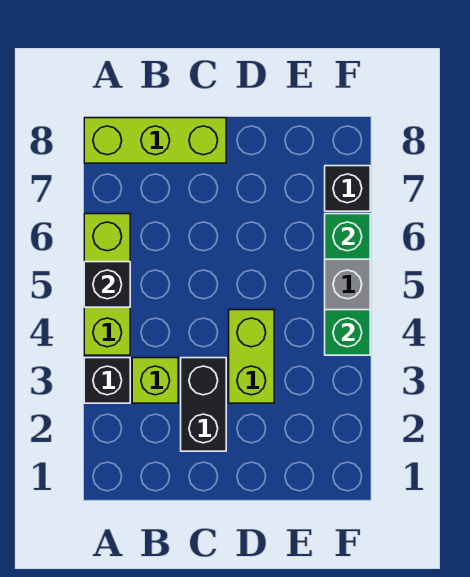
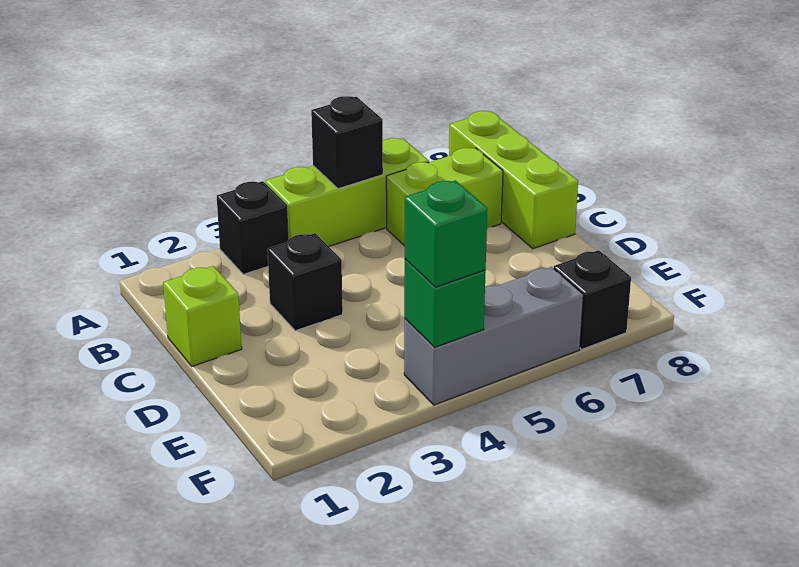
lime 1x1 brick [132,358,178,403] -> lime 1x1 brick moved to [163,266,242,366]
black 1x2 brick [181,358,226,451] -> black 1x1 brick [267,233,343,331]
lime 1x2 brick [229,310,274,403] -> lime 1x2 brick moved to [386,148,503,246]
green 1x1 brick [325,214,370,259] -> green 1x1 brick moved to [405,180,488,287]

